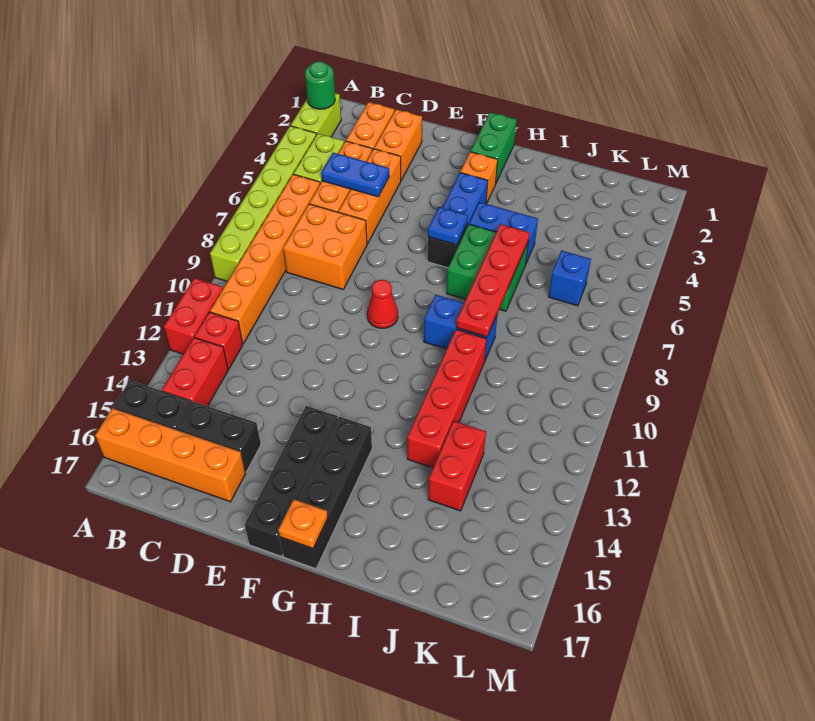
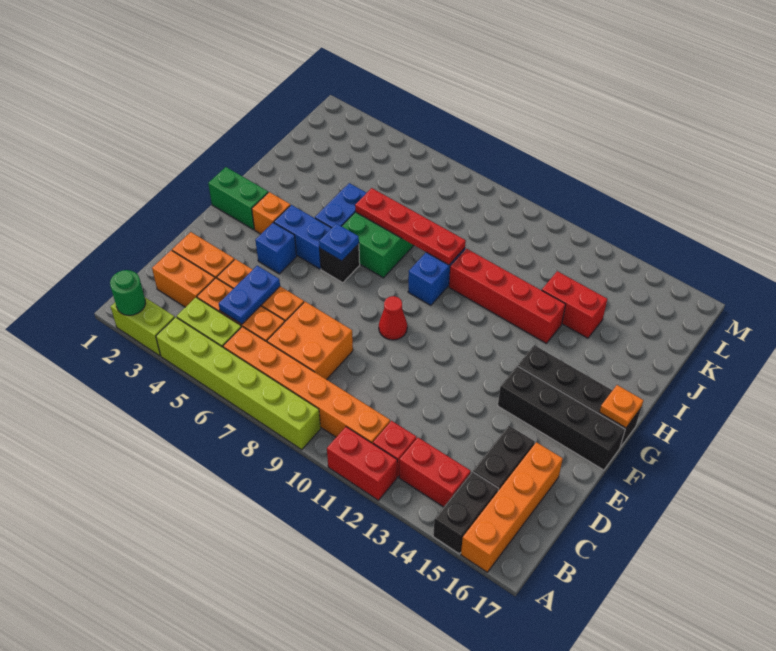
blue 1x1 brick [548,250,591,306] -> blue 1x1 brick moved to [255,223,297,274]

